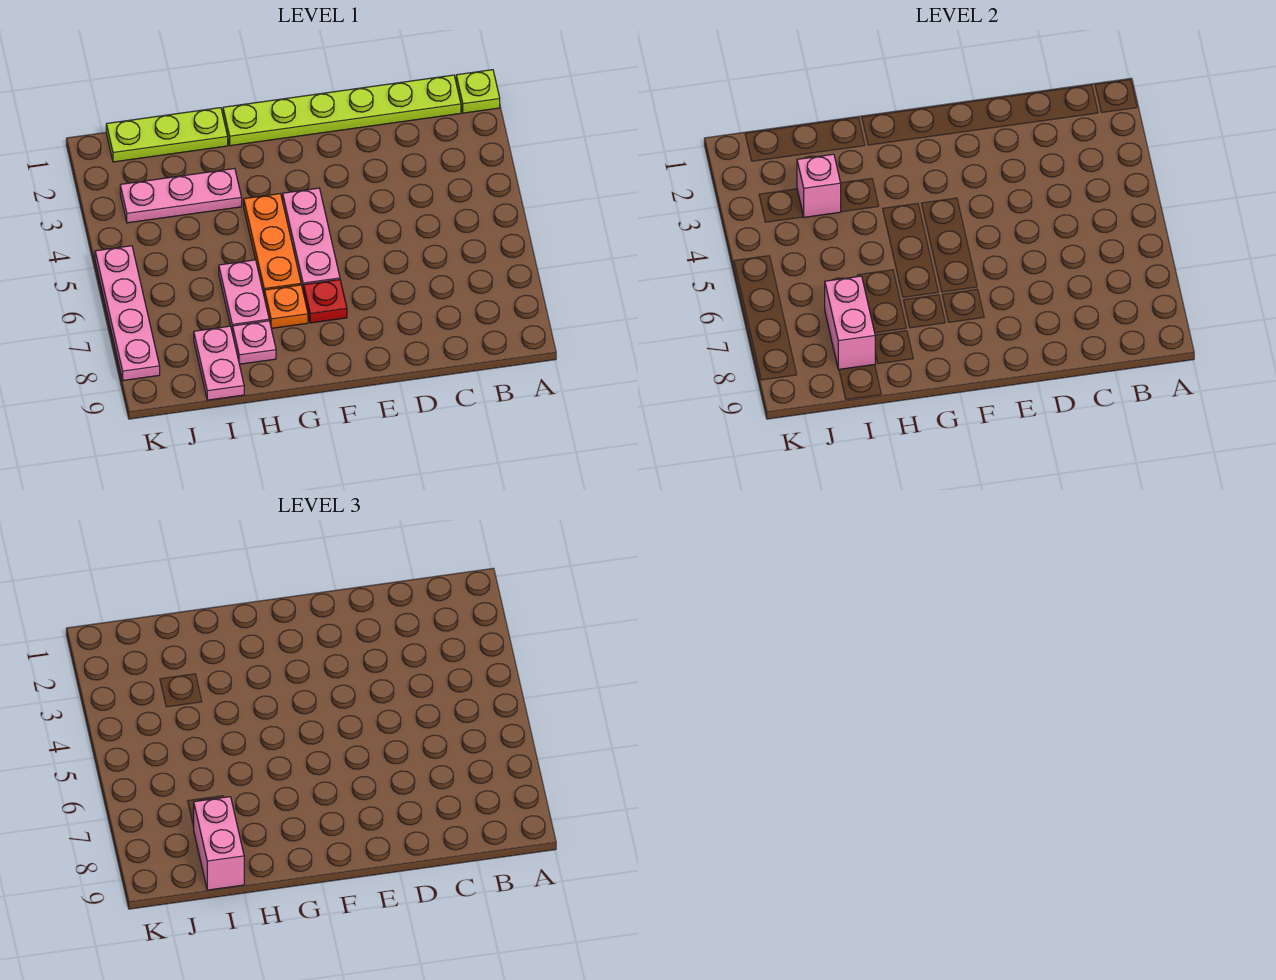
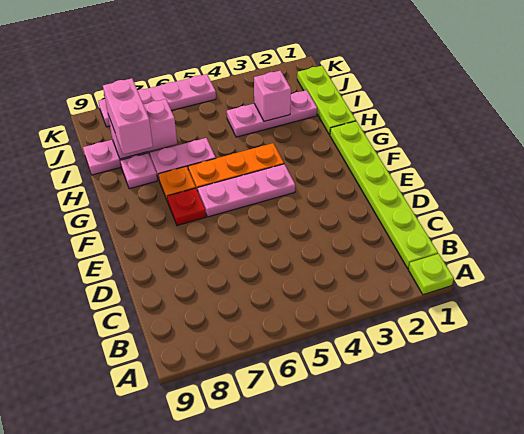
pink 1x3 plate [120,168,242,223] -> pink 1x3 plate turned to [227,90,317,137]
pink 1x2 brick [194,797,244,890] -> pink 1x2 brick turned to [103,78,153,154]

